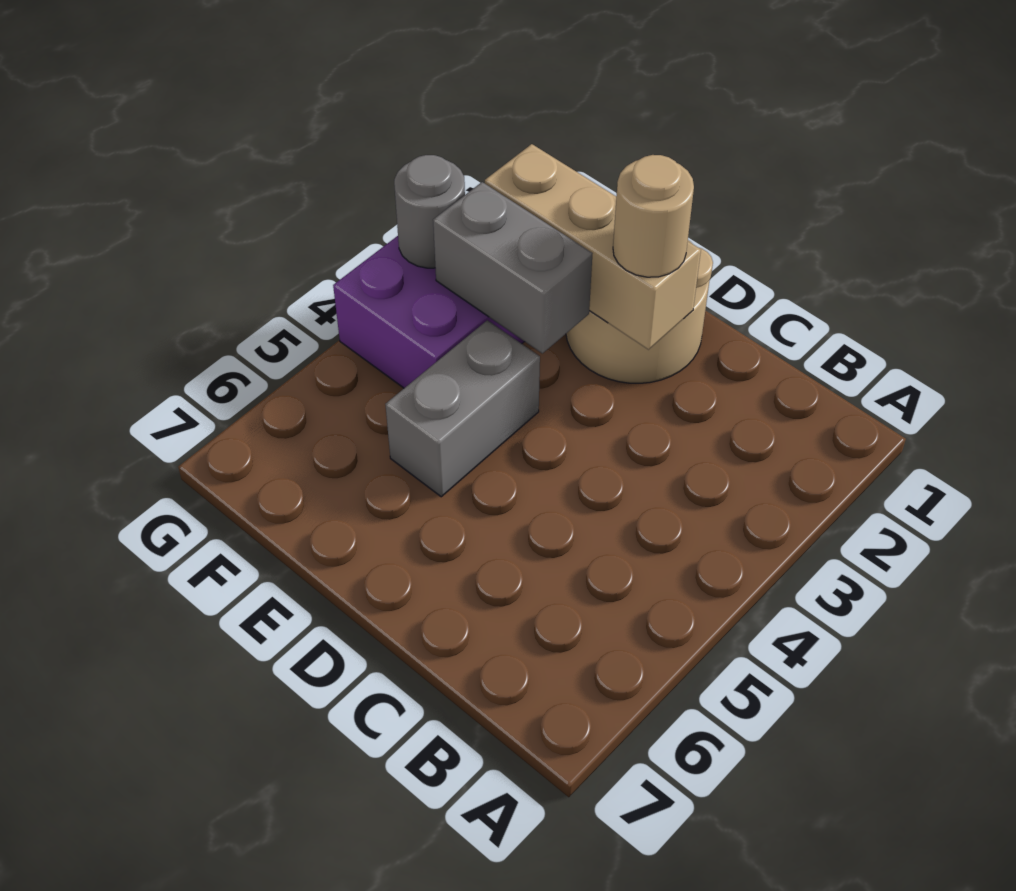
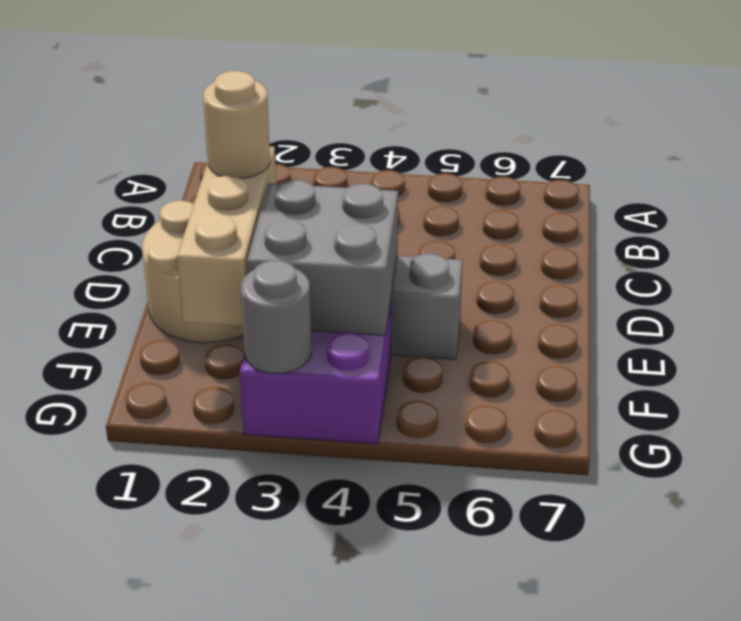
grey 1x2 brick [433,182,593,353] -> grey 2x2 brick [247,180,398,335]

